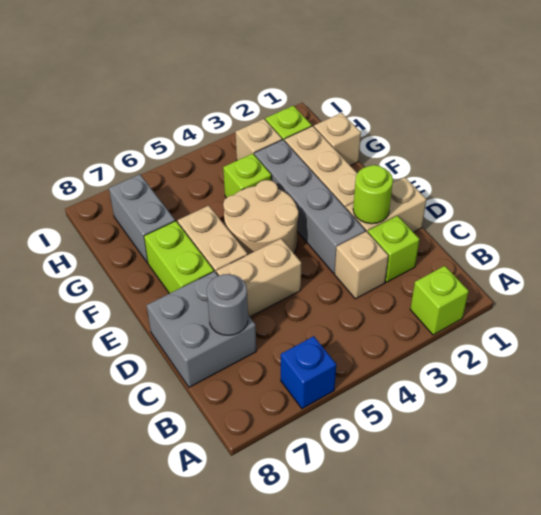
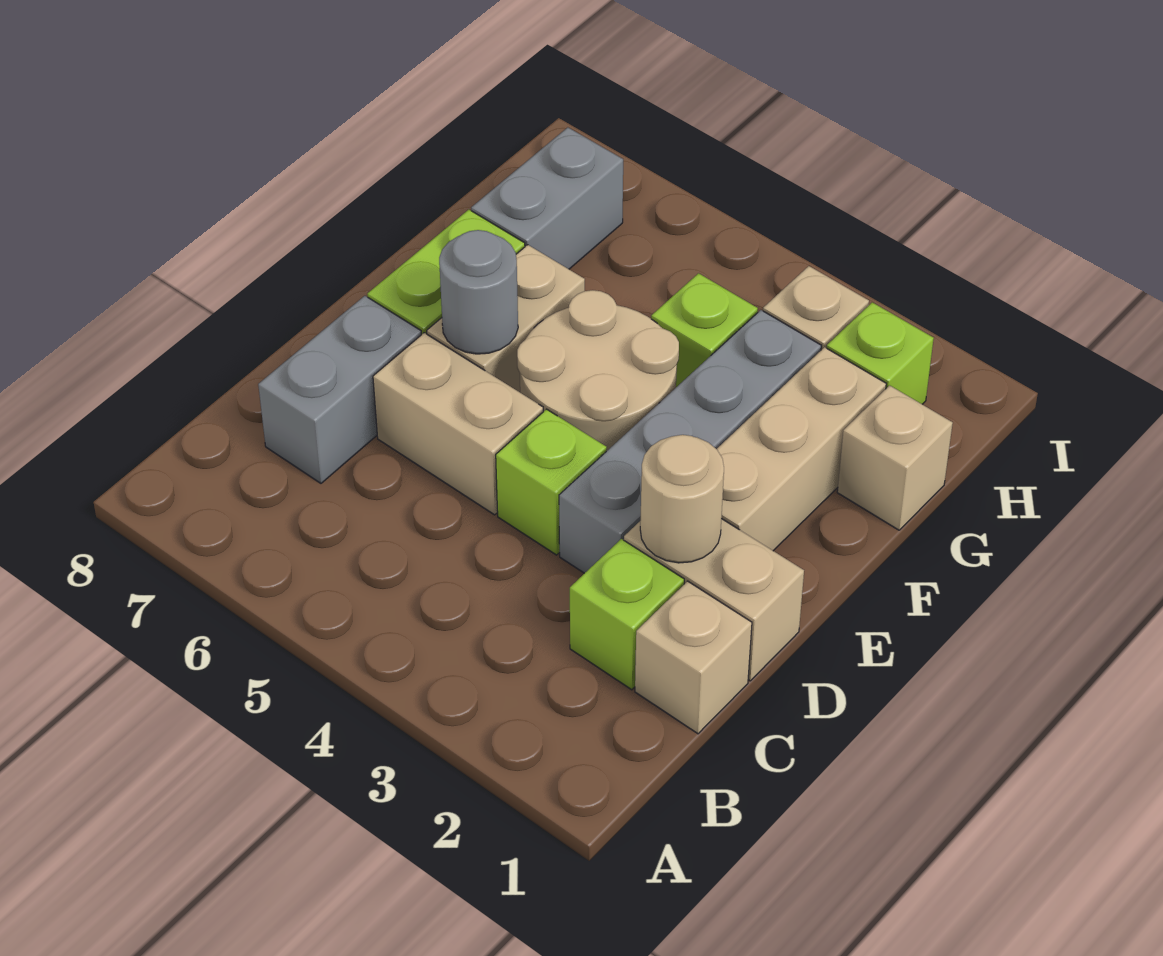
lime 1x1 brick [410,266,469,335] -> lime 1x1 brick moved to [496,409,607,555]
blue 1x1 brick [281,336,336,409] -> none
tan 1x1 brick [335,231,388,299] -> tan 1x1 brick moved to [635,581,752,734]
grey 2x2 brick [147,271,256,387] -> grey 1x2 brick [258,296,421,483]
grey 1x1 round brick [207,274,248,335] -> grey 1x1 round brick moved to [439,230,518,354]
lime 1x1 round brick [353,165,393,224] -> tan 1x1 round brick [640,435,724,563]

